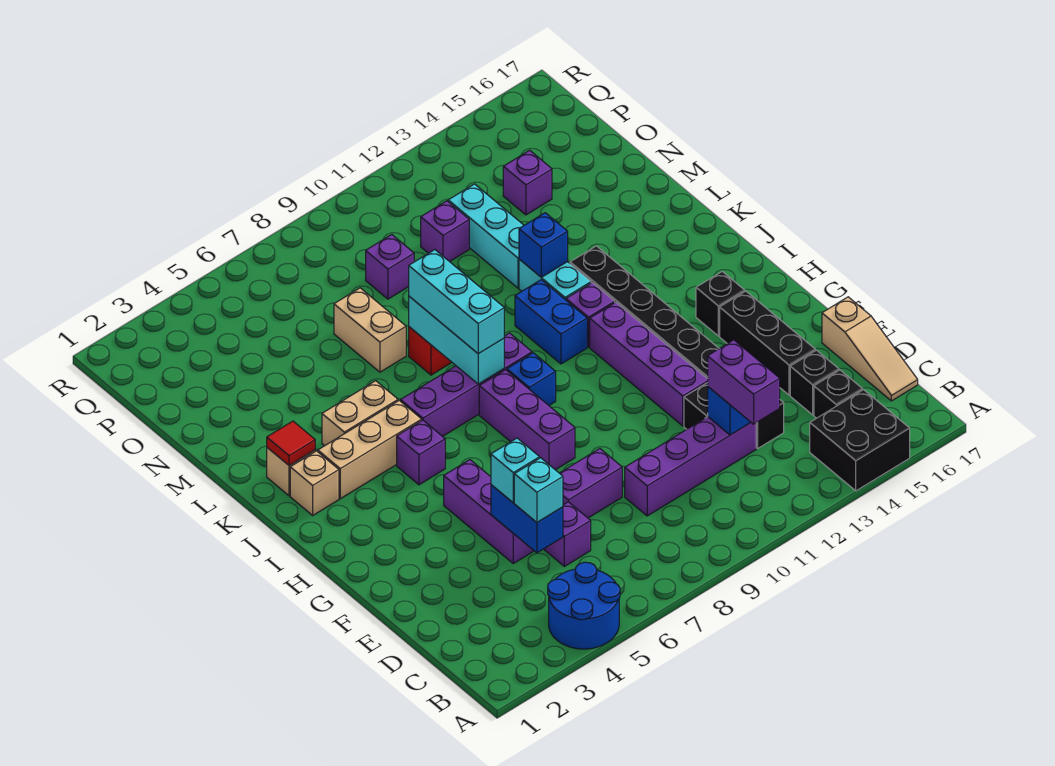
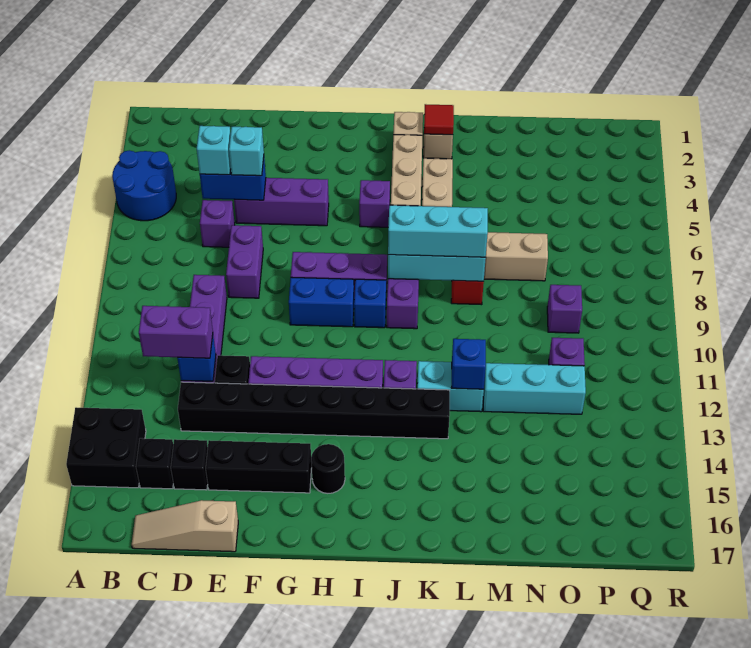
black 1x1 brick [696,272,745,336] -> black 1x1 round brick [311,444,345,493]
blue 1x2 brick [515,280,587,364] -> blue 1x2 brick moved to [289,277,354,327]
purple 1x1 brick [503,150,552,215] -> none

